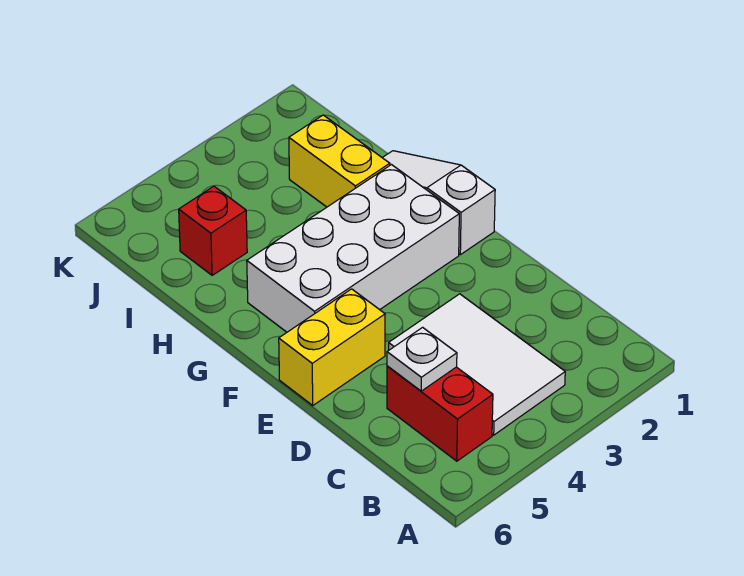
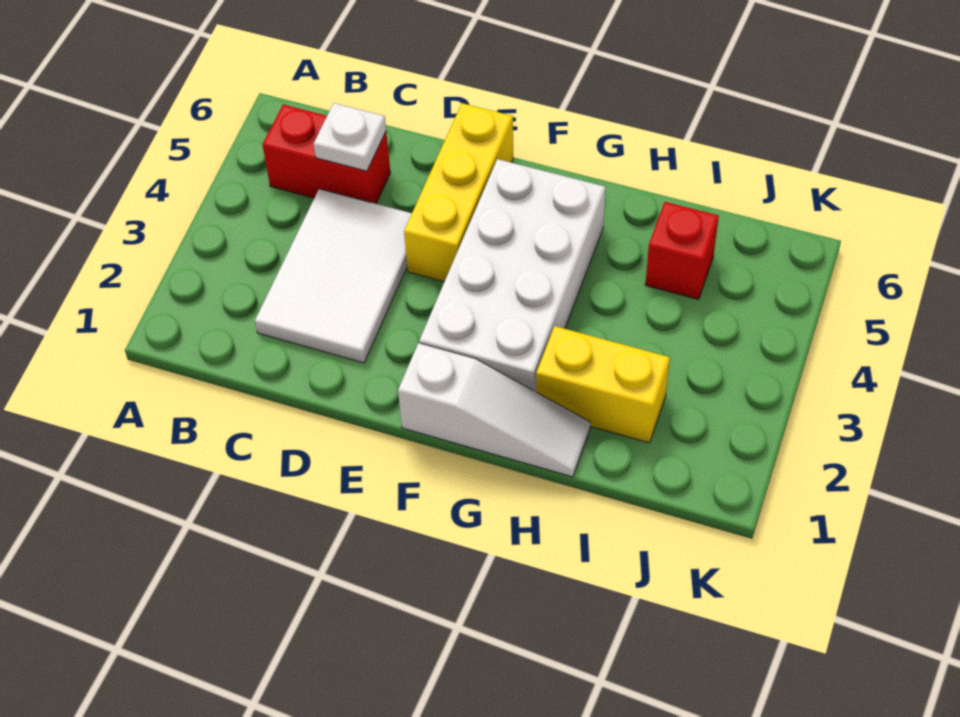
white 2x3 tile [389,294,565,435] -> white 2x3 tile turned to [255,189,412,363]
yellow 1x2 brick [279,289,385,405] -> yellow 1x3 brick [404,103,513,282]

